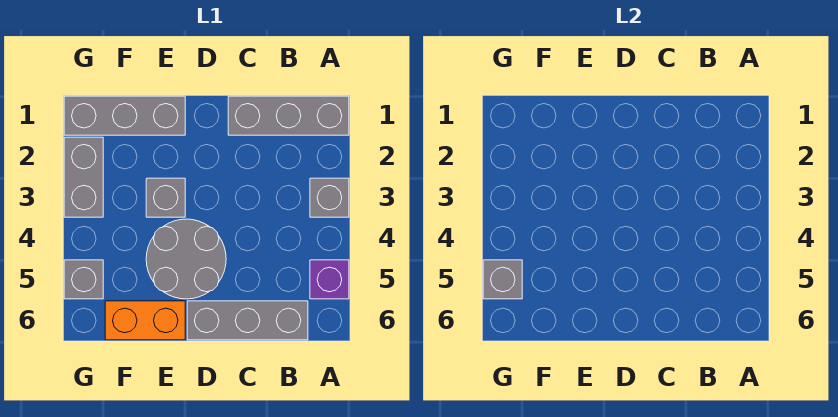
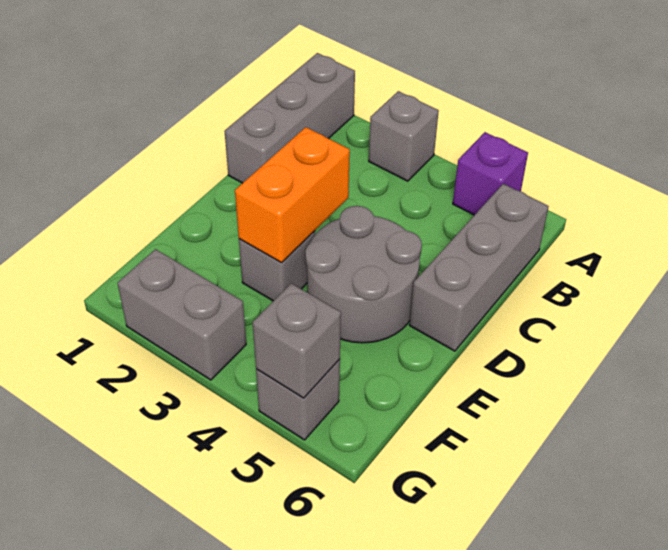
grey 1x3 brick [64,96,185,135] -> none
orange 1x2 brick [105,301,185,340] -> orange 1x2 brick moved to [235,127,350,263]

